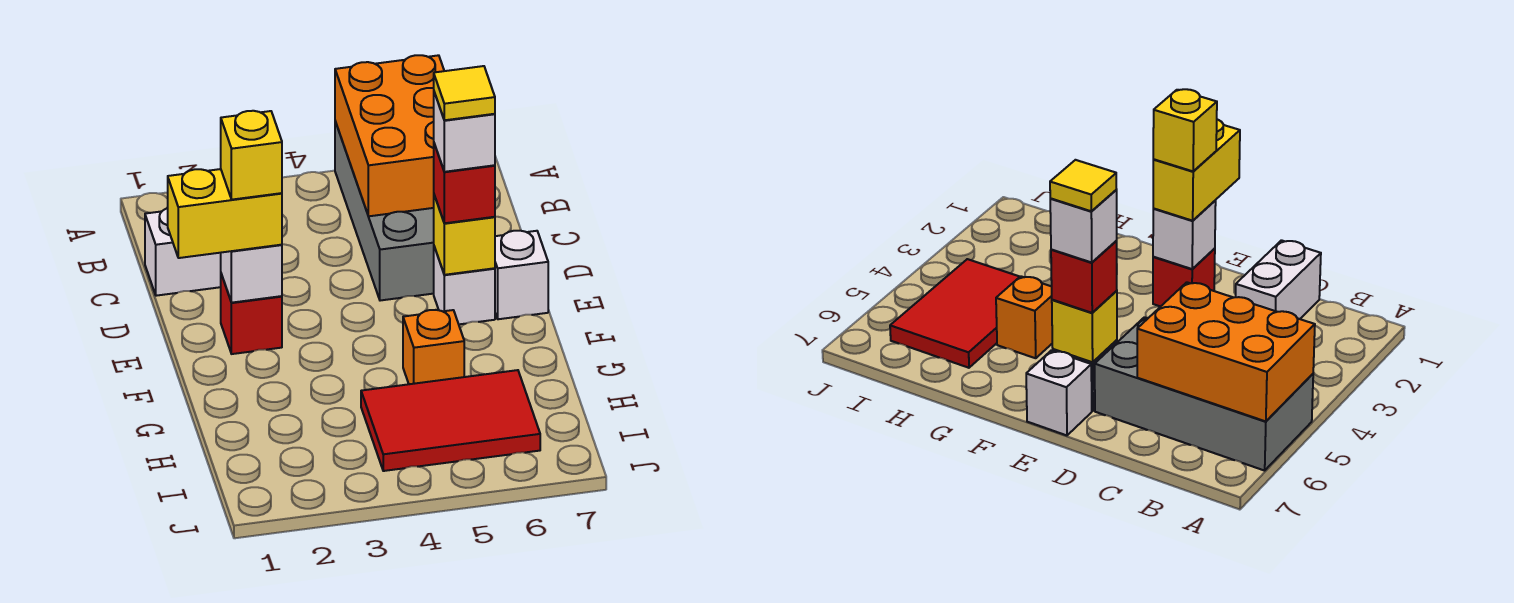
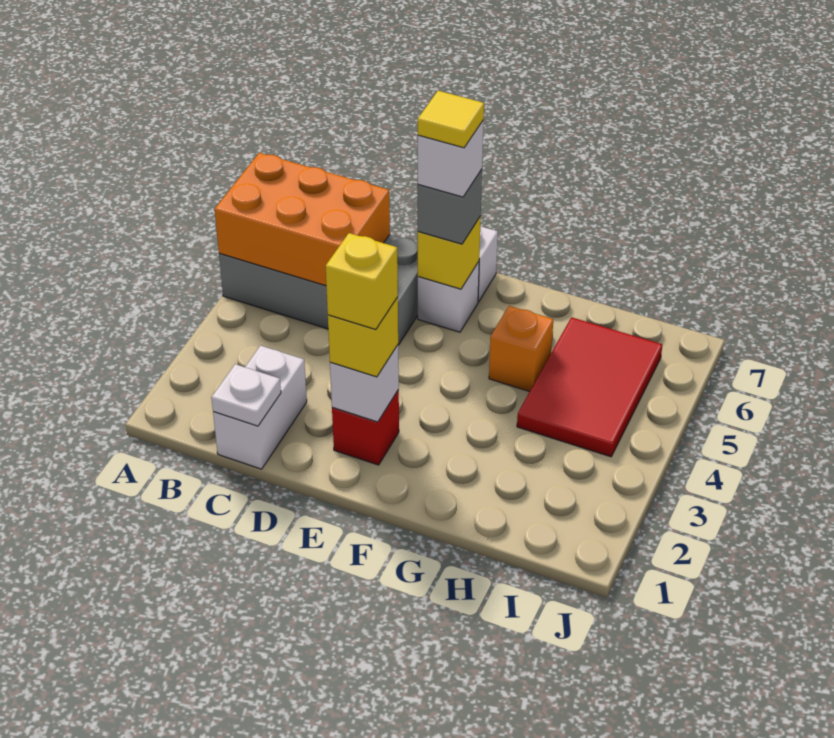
none -> white 1x1 plate [211,364,281,426]
yellow 1x2 brick [168,169,282,258] -> yellow 1x1 brick [328,297,398,377]
red 1x1 brick [434,144,495,223] -> grey 1x1 brick [418,169,482,244]

